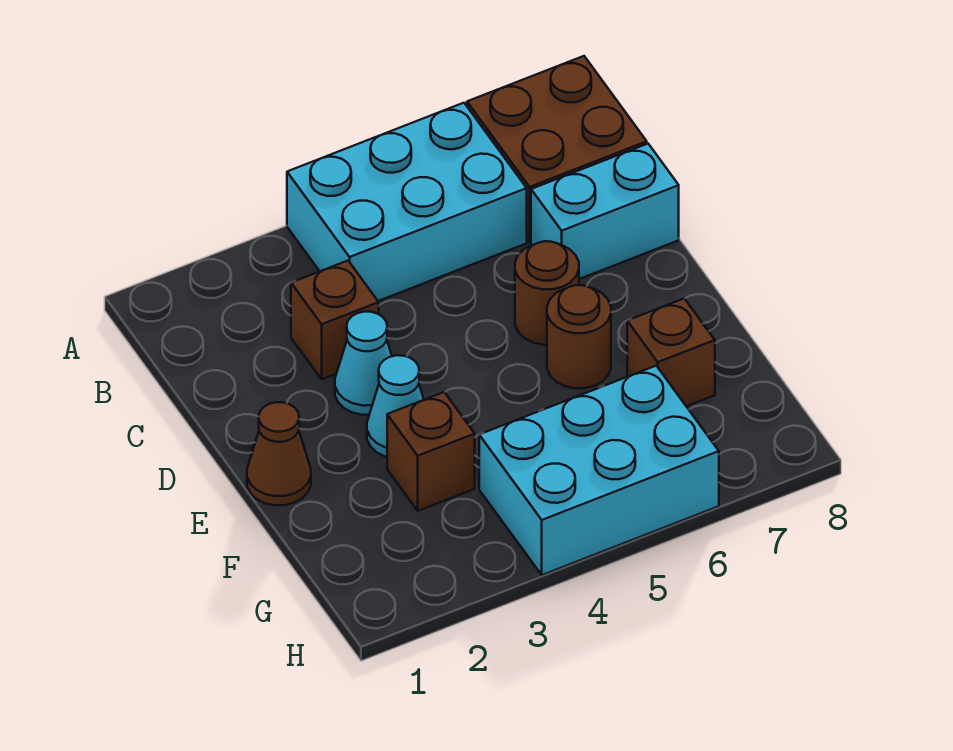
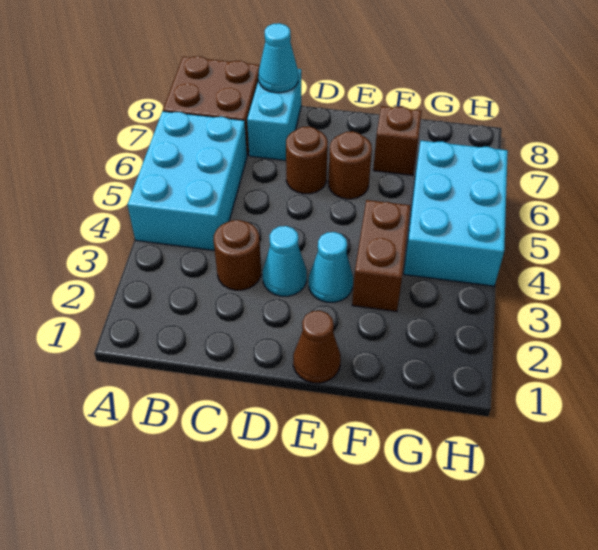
brown 1x1 brick [291,261,379,379] -> brown 1x1 round brick [213,220,261,290]
none -> cyan 1x1 cone [259,23,298,93]
brown 1x1 brick [387,392,475,511] -> brown 1x2 brick [352,200,410,311]

